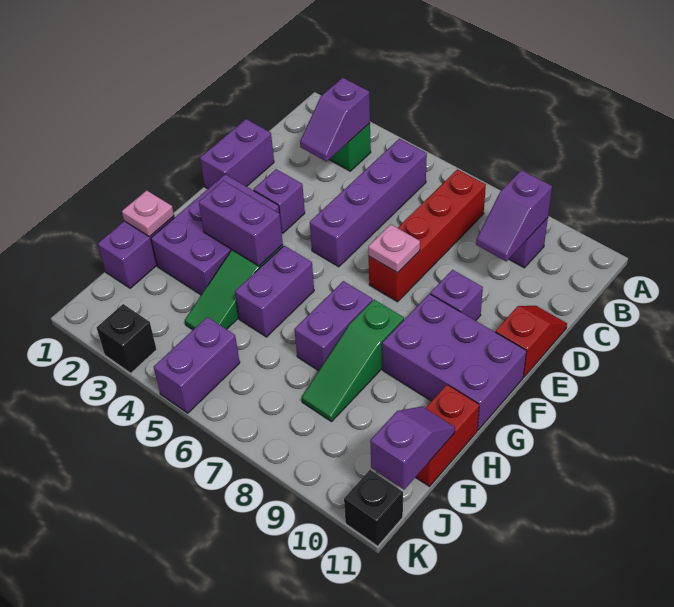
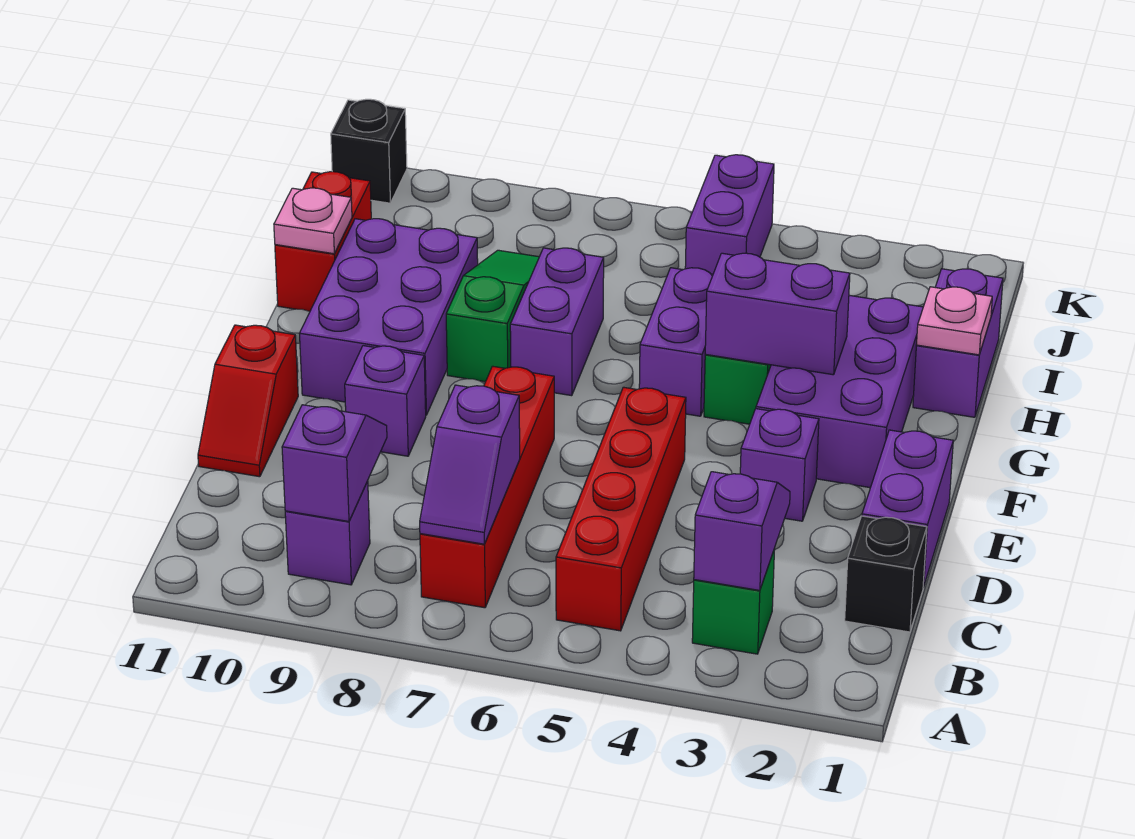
purple 1x4 brick [310,139,427,267] -> red 1x4 brick [556,387,686,631]
pink 1x1 plate [368,225,420,273] -> pink 1x1 plate moved to [274,188,352,254]
purple 2x3 brick [382,294,527,430] -> purple 2x3 brick turned to [299,219,478,415]
purple 1x2 slope [370,407,455,490] -> purple 1x2 slope moved to [420,385,520,544]
black 1x1 brick [97,304,157,373] -> black 1x1 brick moved to [845,516,927,632]

